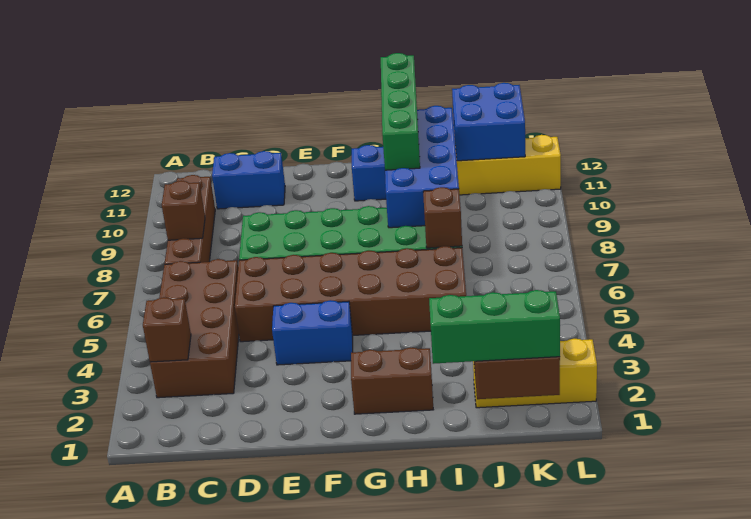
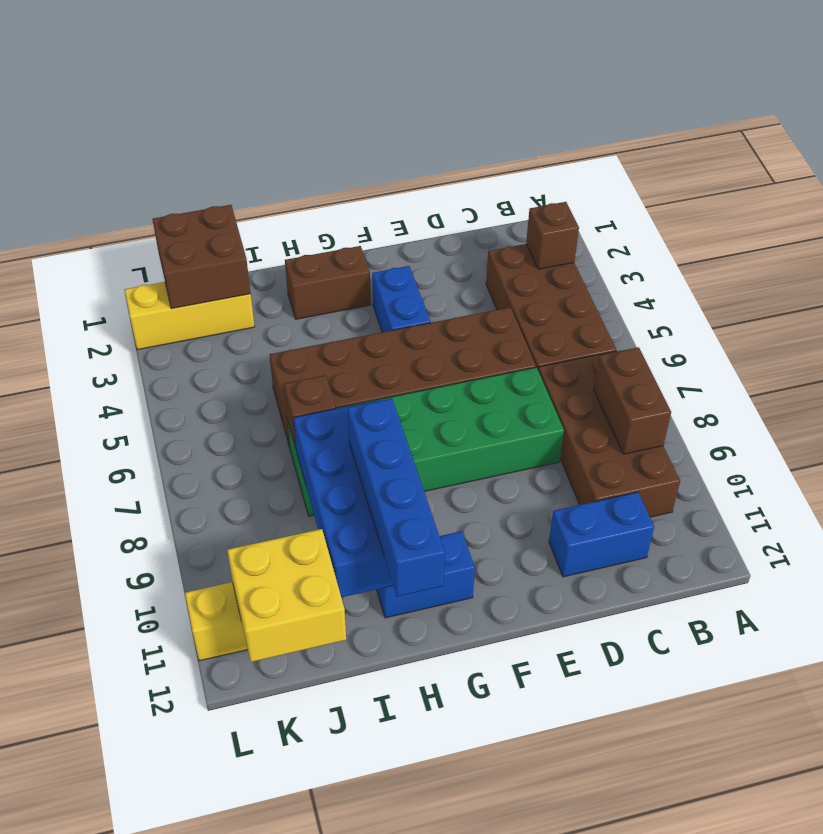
brown 1x4 brick [165,175,215,264] -> brown 2x4 brick [538,351,680,517]
brown 1x1 brick [162,181,205,240] -> brown 1x2 brick [594,347,671,454]
blue 1x2 brick [272,300,353,365] -> blue 1x2 brick turned to [372,266,431,332]
green 1x4 brick [381,53,420,170] -> blue 1x4 brick [348,398,445,596]
green 1x3 brick [429,290,560,364] -> none
blue 2x2 brick [452,83,525,161] -> yellow 2x2 brick [227,529,346,662]

